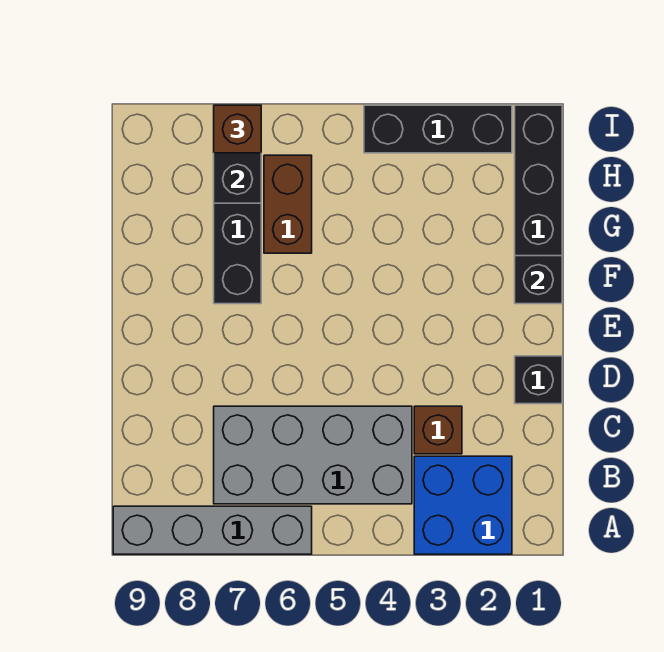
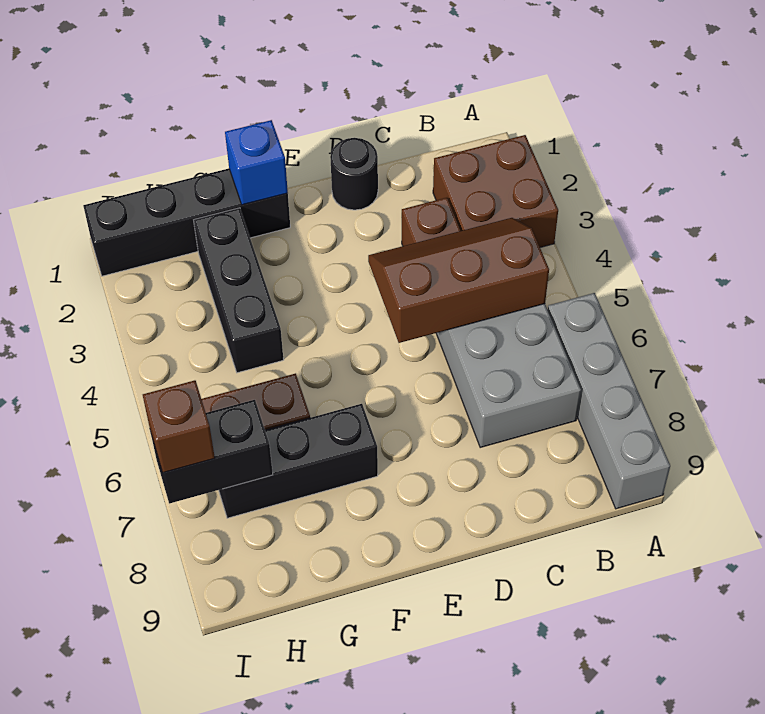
blue 2x2 brick [414,456,512,554] -> brown 2x2 brick [433,135,558,247]
none -> brown 2x3 slope [368,218,549,343]
black 1x1 brick [515,356,562,404] -> black 1x1 round brick [330,138,378,210]
black 1x1 brick [515,256,562,304] -> blue 1x1 brick [225,120,288,205]
black 1x3 brick [364,105,512,153] -> black 1x3 brick moved to [194,208,283,373]

